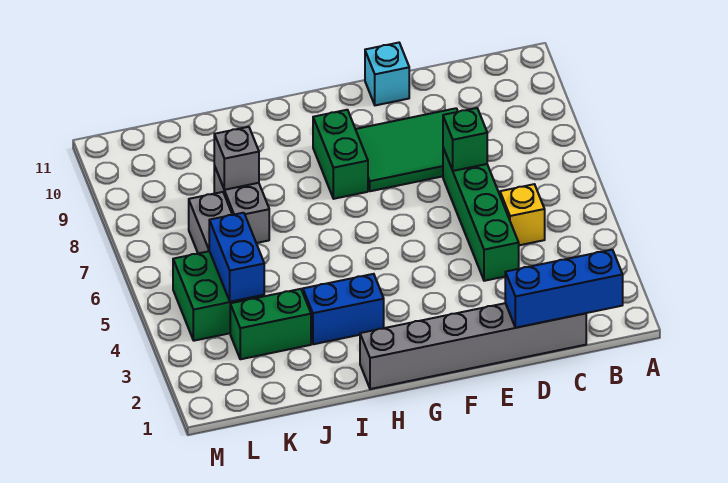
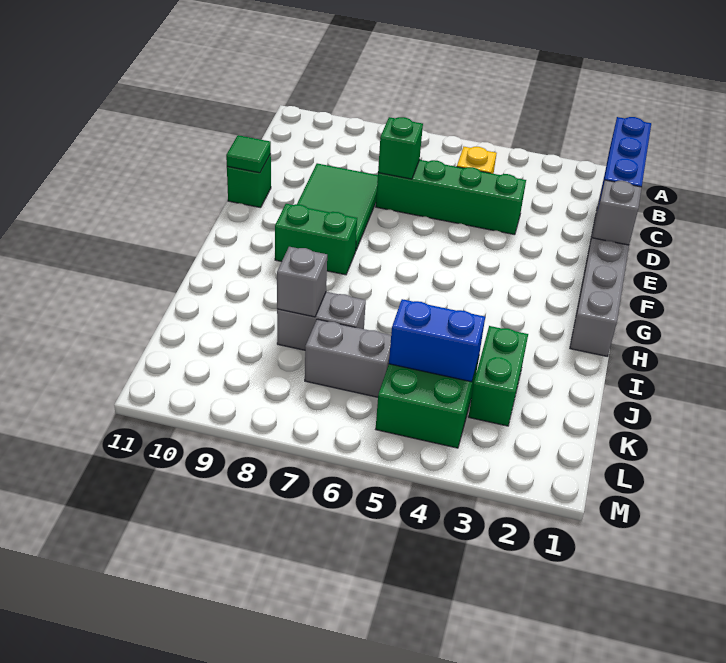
none -> grey 1x1 brick [592,180,642,245]
cyan 1x1 brick [365,43,409,105] -> green 1x1 brick [227,154,271,208]
none -> green 1x1 tile [226,135,271,173]
blue 1x2 brick [303,274,384,344] -> none

